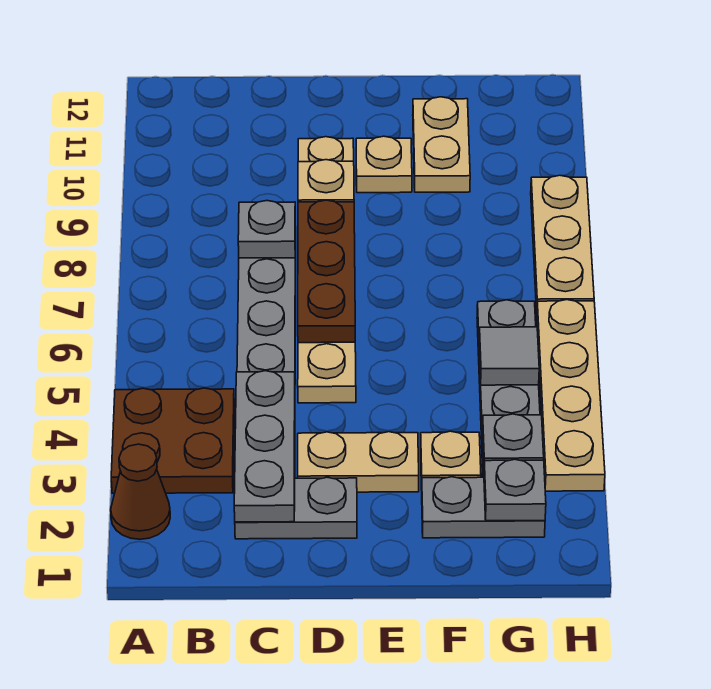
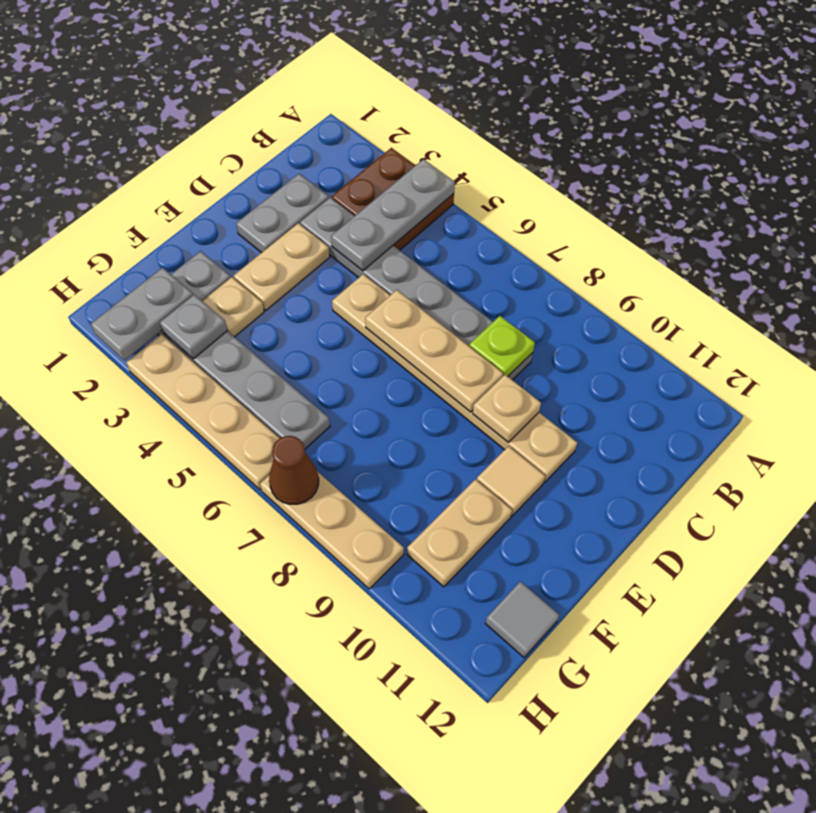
brown 1x1 cone [111,444,170,539] -> brown 1x1 cone moved to [269,436,319,504]
grey 1x3 plate [234,371,295,522] -> grey 1x3 plate turned to [331,159,455,271]
grey 1x1 plate [238,201,295,258] -> lime 1x1 plate [469,316,535,376]
brown 1x3 plate [298,200,355,343] -> tan 1x3 plate [365,290,503,412]
tan 1x1 plate [356,136,412,193] -> tan 1x1 tile [477,446,545,516]
tan 1x2 plate [413,97,470,192] -> tan 1x2 plate turned to [407,479,512,587]
grey 1x1 plate [484,459,546,521] -> grey 1x2 plate [91,268,193,360]
grey 1x1 tile [479,327,539,385] -> grey 1x1 tile moved to [485,581,559,658]

